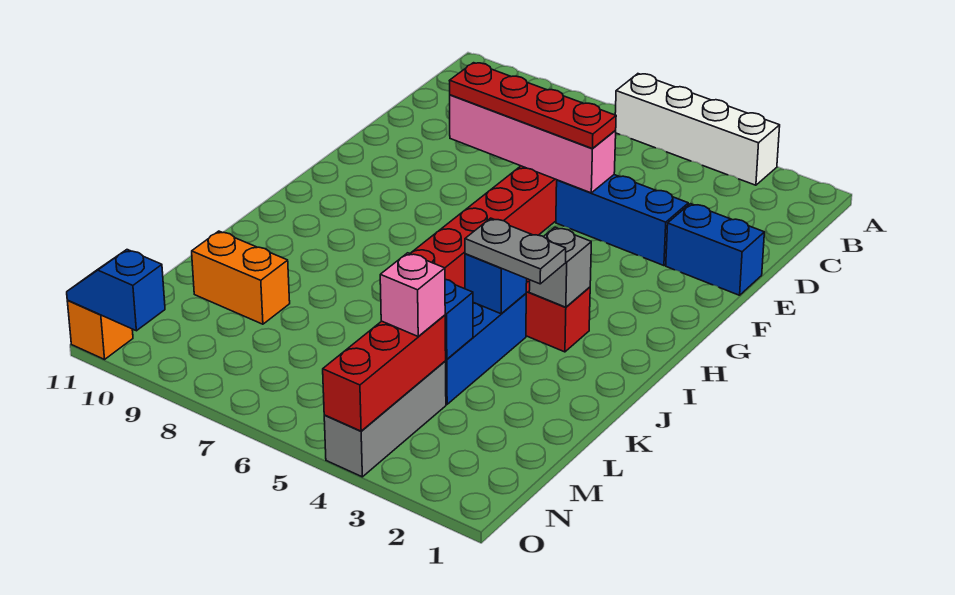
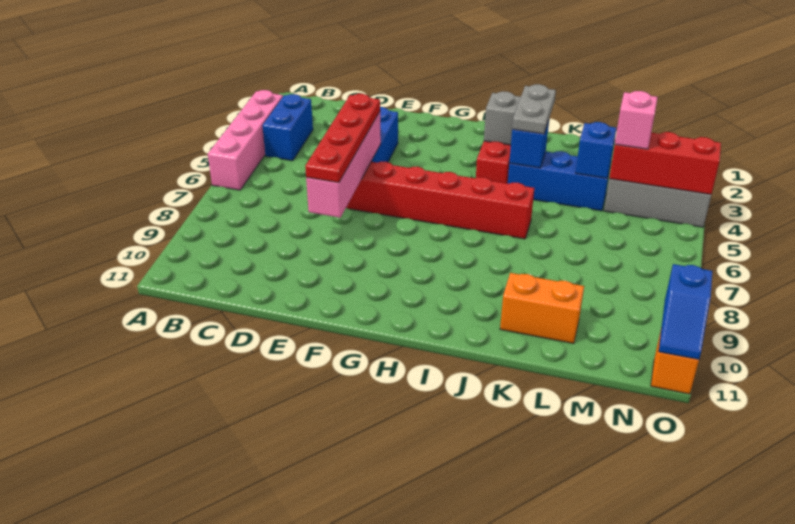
white 1x4 brick [615,74,780,185] -> pink 1x4 brick [208,90,283,190]
blue 1x2 brick [666,204,764,295] -> blue 1x2 brick moved to [262,94,313,161]
orange 1x2 brick [192,231,290,324] -> orange 1x2 brick turned to [500,273,584,344]

